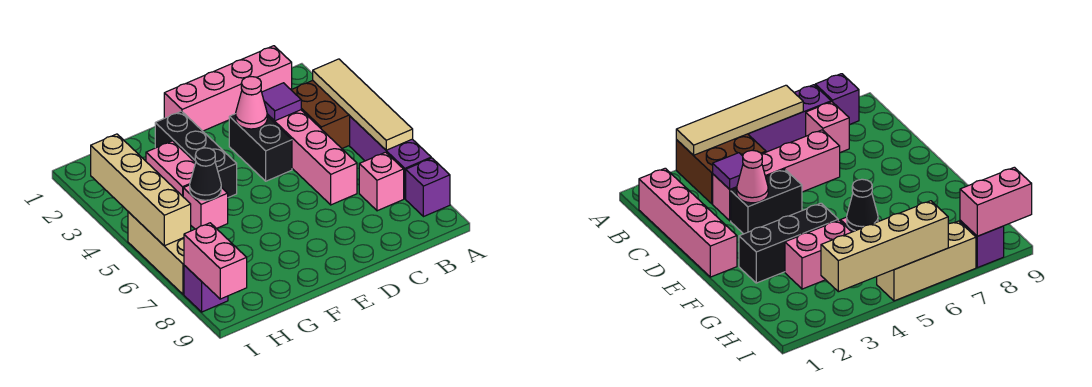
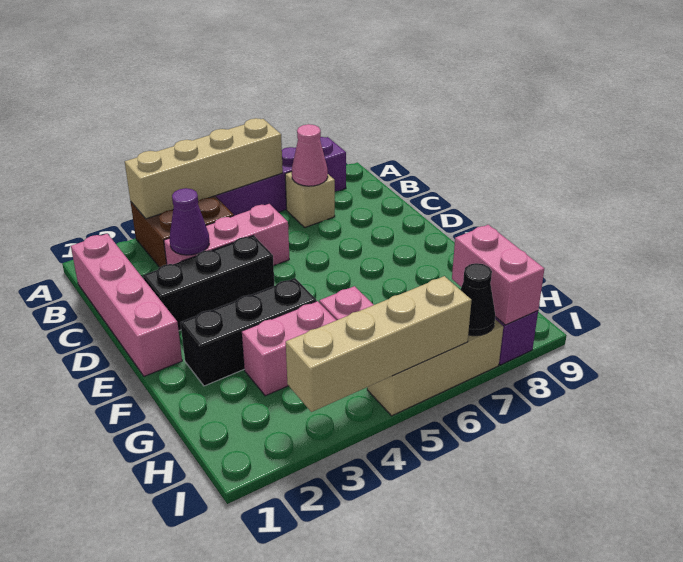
tan 1x4 tile [313,59,413,150] -> tan 1x4 brick [125,118,283,219]
pink 1x1 brick [359,152,404,211] -> tan 1x1 brick [285,172,335,227]
pink 1x4 brick [267,110,357,205] -> pink 1x3 brick [164,204,289,266]
purple 1x1 tile [262,83,301,121] -> purple 1x1 cone [170,188,209,255]
black 1x2 brick [229,114,292,181] -> black 1x3 brick [143,235,274,331]
pink 1x1 cone [236,77,267,129] -> pink 1x1 cone moved to [292,124,328,186]
black 1x1 cone [190,148,221,200] -> black 1x1 cone moved to [460,263,495,336]
pink 1x2 brick [184,223,247,299] -> pink 1x2 brick turned to [452,225,544,325]

